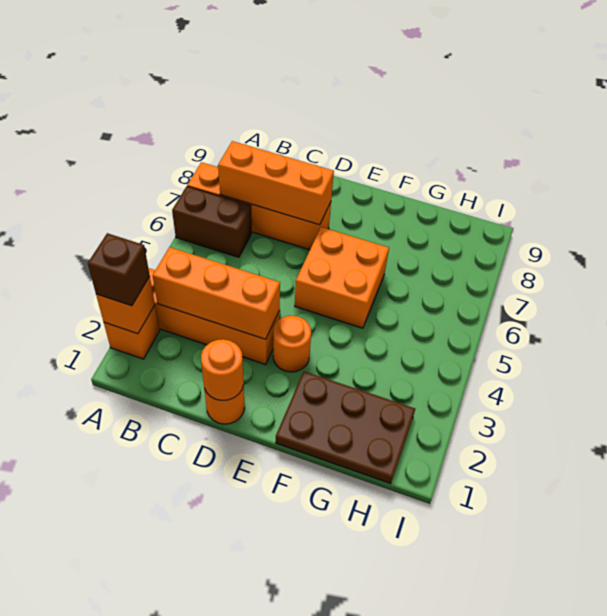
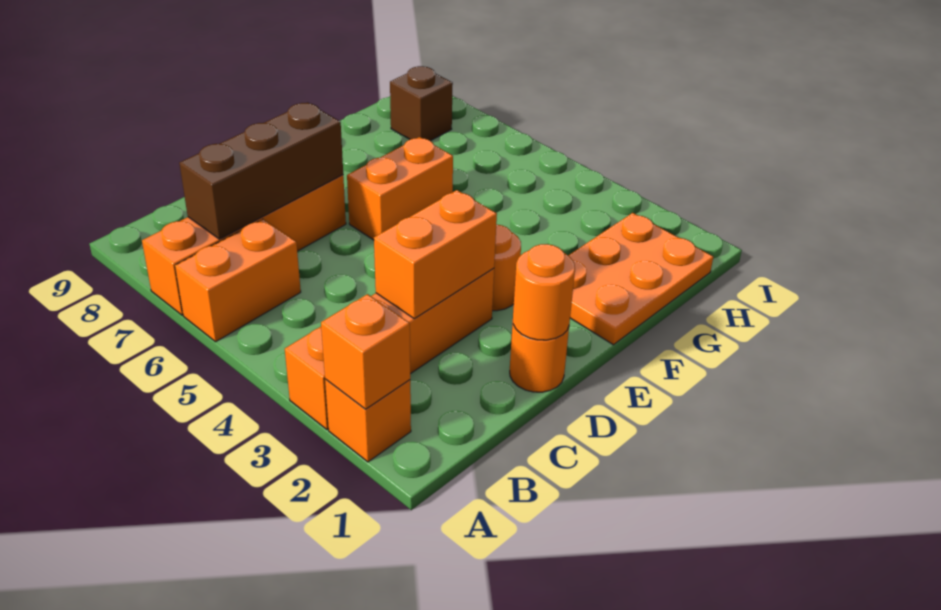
brown 1x1 brick [88,233,150,306] -> brown 1x1 brick moved to [390,66,453,141]
brown 1x2 brick [172,186,252,257] -> orange 1x2 brick [175,219,301,342]
orange 1x3 brick [153,247,280,339] -> orange 1x2 brick [374,190,497,319]
orange 1x3 brick [218,141,334,225] -> brown 1x3 brick [179,102,343,239]
orange 2x2 brick [295,227,389,328] -> orange 1x2 brick [347,137,453,240]
brown 2x3 plate [276,371,415,484] -> orange 2x3 plate [568,213,713,345]

